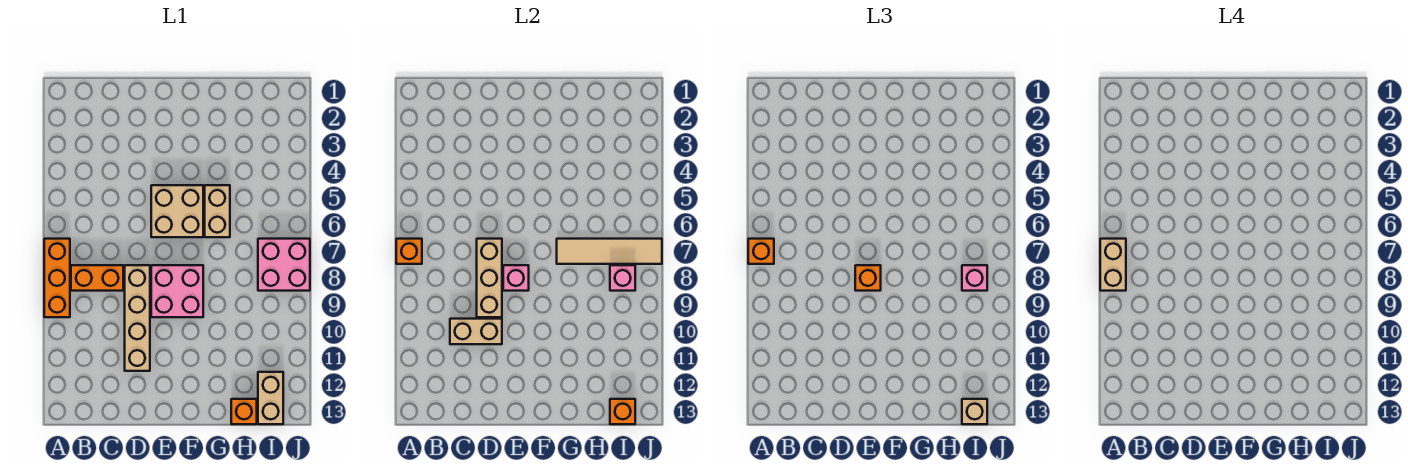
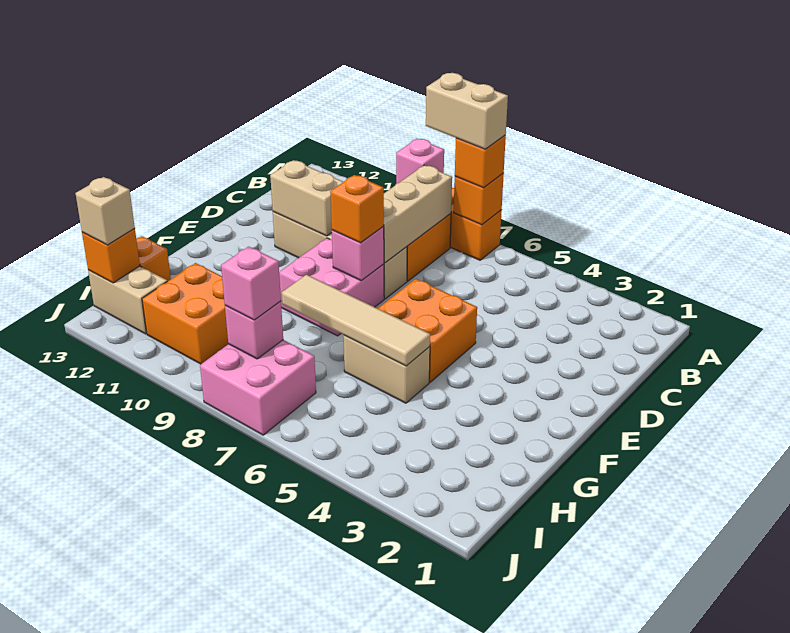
none -> pink 1x1 brick [396,139,444,184]
tan 1x2 brick [450,319,502,344] -> tan 1x2 brick turned to [270,160,343,236]
tan 1x3 brick [477,239,502,317] -> tan 1x3 brick turned to [384,165,452,263]
tan 2x2 brick [151,185,203,237] -> orange 2x2 brick [378,279,477,382]
tan 1x4 tile [557,239,662,264] -> tan 1x4 tile turned to [282,275,430,366]
none -> orange 2x2 brick [142,263,228,364]

